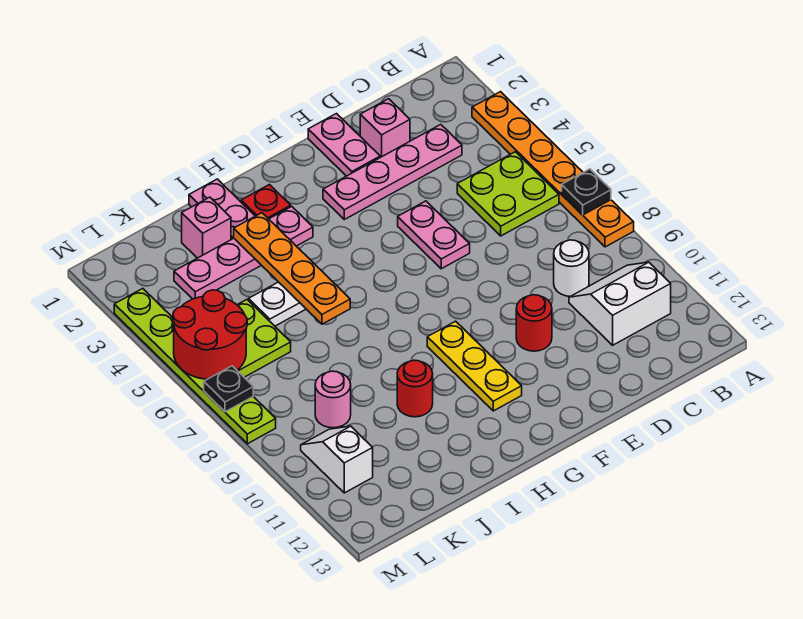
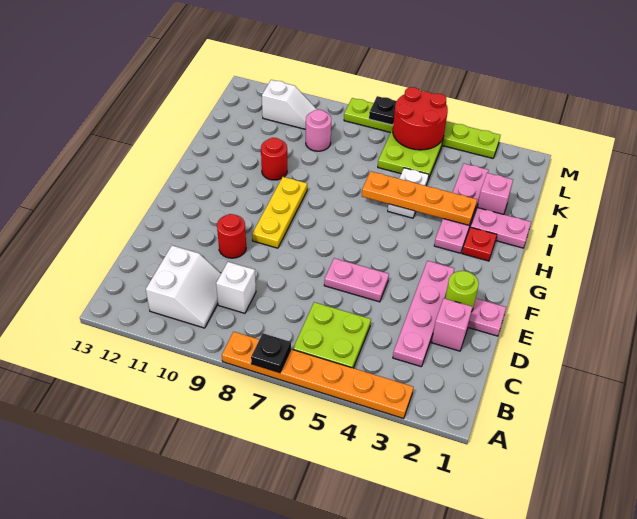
white 1x1 round brick [554,240,589,296] -> white 1x1 brick [216,262,256,313]
none -> lime 1x1 round brick [445,271,479,310]
yellow 1x3 plate [427,321,522,411] -> yellow 1x3 plate turned to [252,177,307,248]

